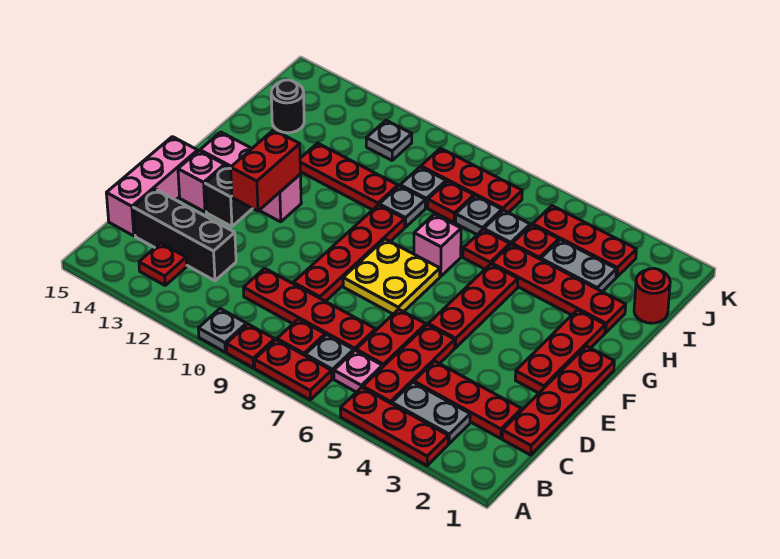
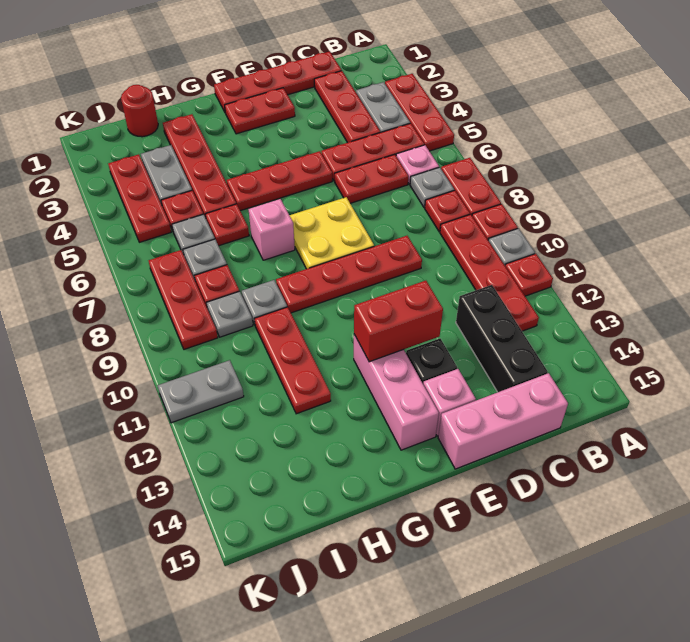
red 1x1 plate [139,243,187,285] -> red 1x1 plate moved to [505,254,553,296]
red 1x4 plate [243,268,376,351] -> red 1x4 plate moved to [440,214,539,331]
red 1x3 plate [515,310,605,393] -> red 1x2 plate [225,88,295,134]
black 1x1 round brick [271,80,304,133] -> none
grey 1x1 plate [366,120,412,160] -> grey 1x2 plate [158,360,244,423]

